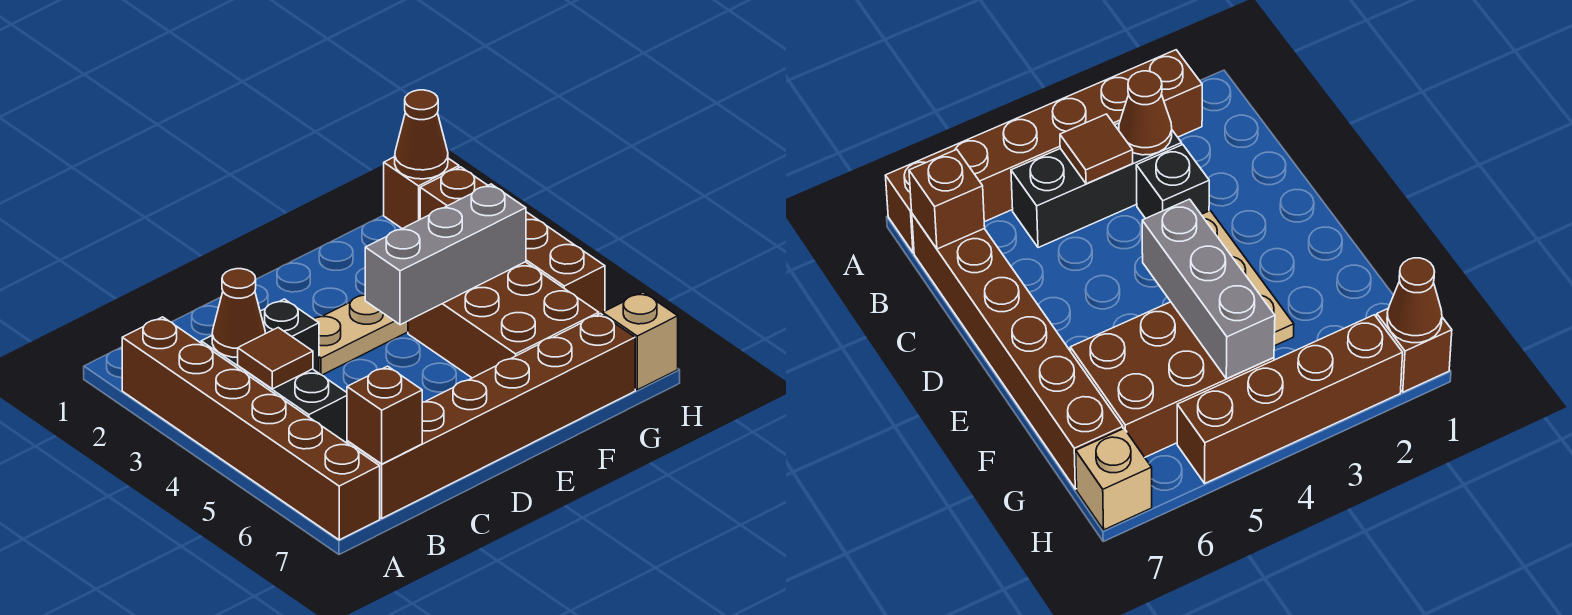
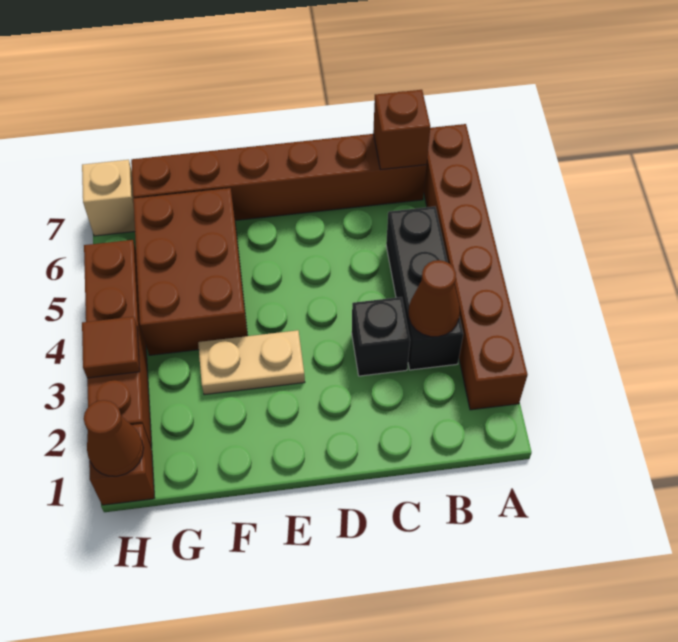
brown 1x1 tile [238,328,313,389] -> brown 1x1 tile moved to [82,317,140,378]
tan 1x3 plate [314,295,408,375] -> tan 1x2 plate [198,330,305,395]
grey 1x3 brick [365,184,526,325] -> none

